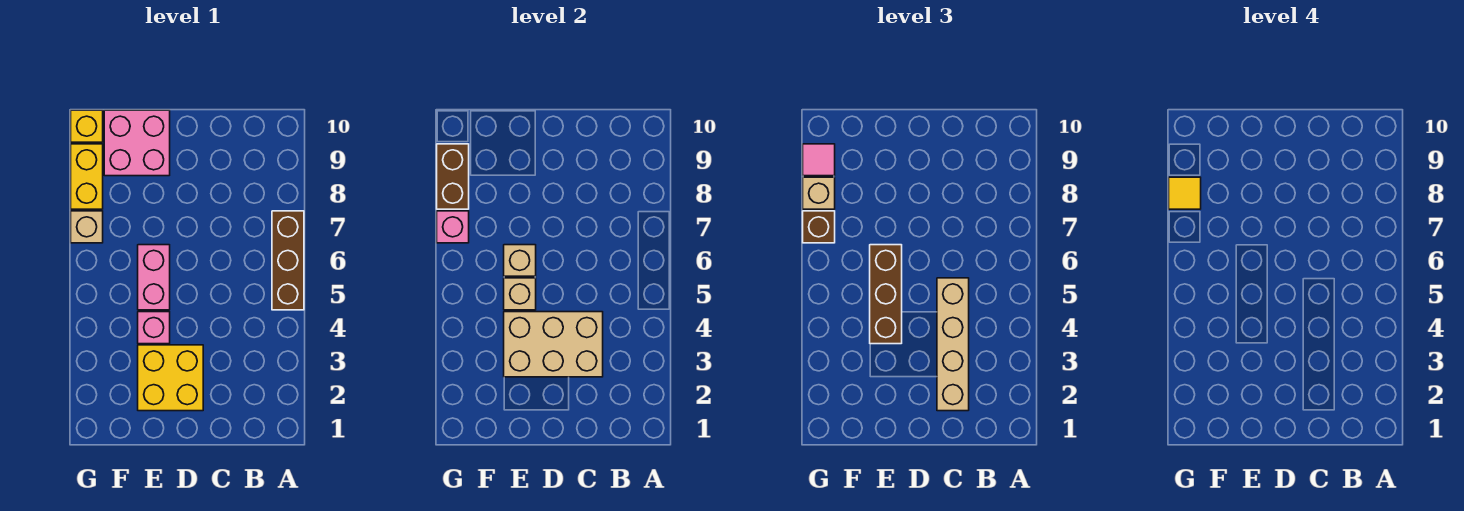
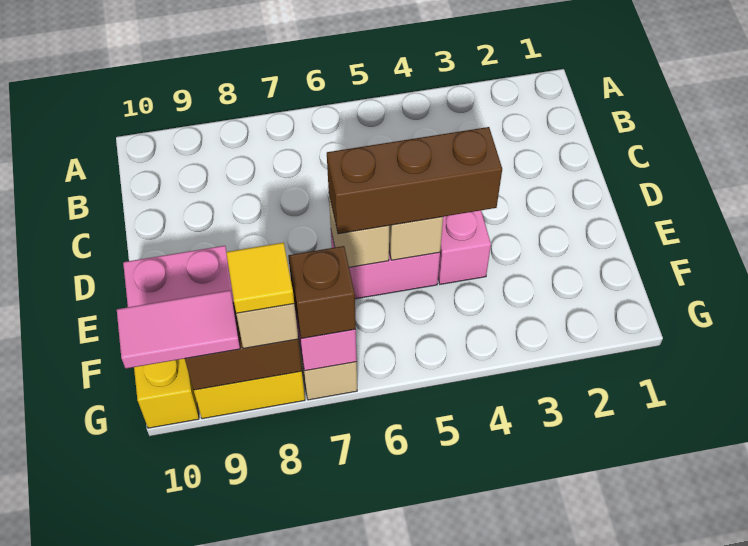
brown 1x3 brick [272,211,304,310] -> none
tan 1x4 brick [937,278,969,411] -> none
tan 2x3 brick [504,312,603,377] -> none
yellow 2x2 brick [138,345,203,411] -> none
pink 1x1 tile [803,144,835,176] -> pink 1x2 tile [117,290,240,369]

